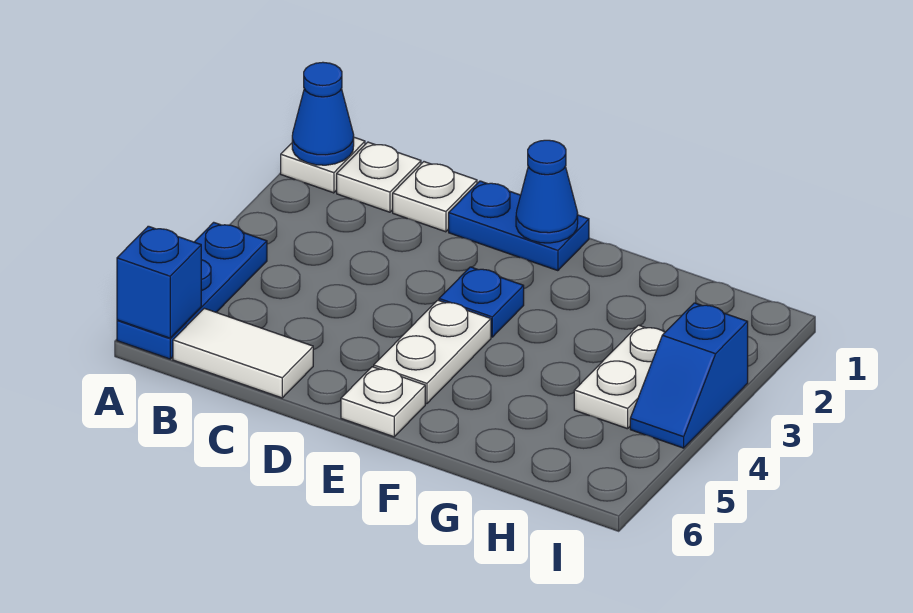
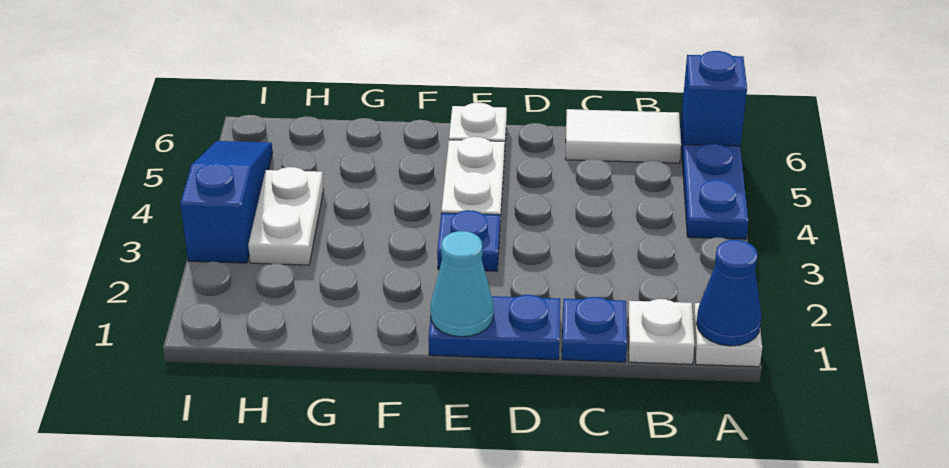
white 1x1 plate [393,162,477,232] -> blue 1x1 plate [562,297,627,362]
blue 1x1 cone [516,140,578,243] -> cyan 1x1 cone [430,231,494,337]
blue 1x2 slope [630,303,748,448] -> blue 1x3 slope [180,141,273,263]

